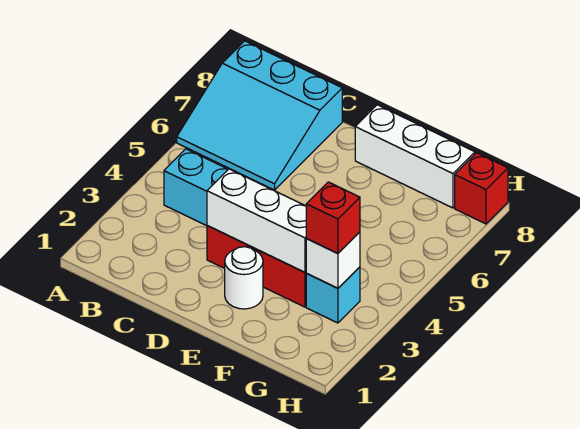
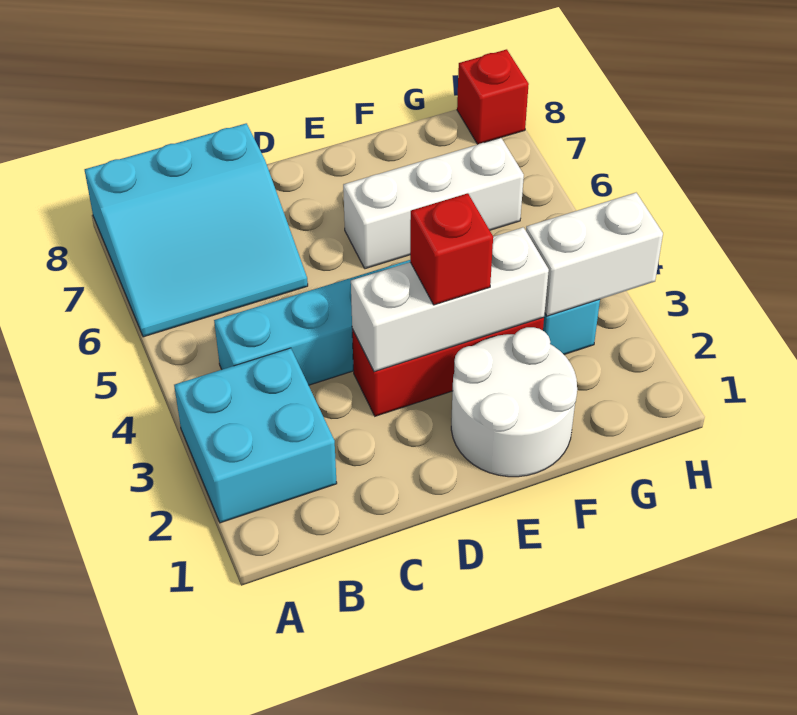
none -> cyan 2x2 brick [174,348,337,523]
white 1x1 round brick [225,247,263,309] -> white 2x2 round brick [451,327,577,477]
white 1x3 brick [355,105,475,208] -> white 1x3 brick moved to [343,138,524,269]
white 1x1 brick [306,232,360,288] -> white 1x2 brick [526,193,663,316]
red 1x1 brick [306,182,360,253] -> red 1x1 brick moved to [410,193,493,305]

